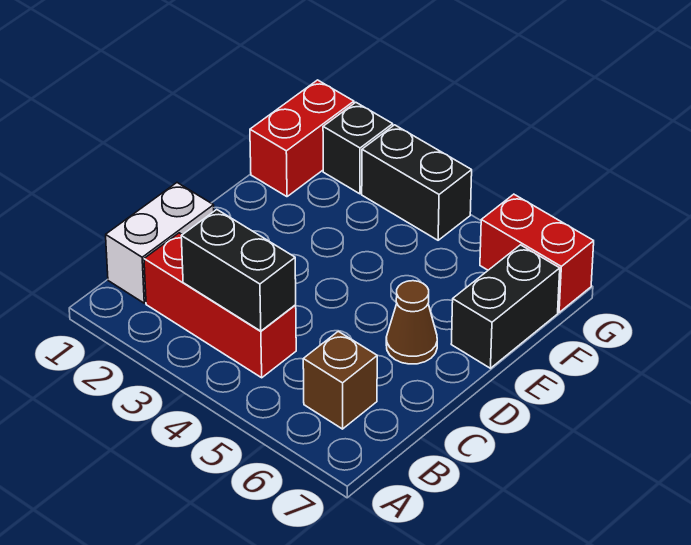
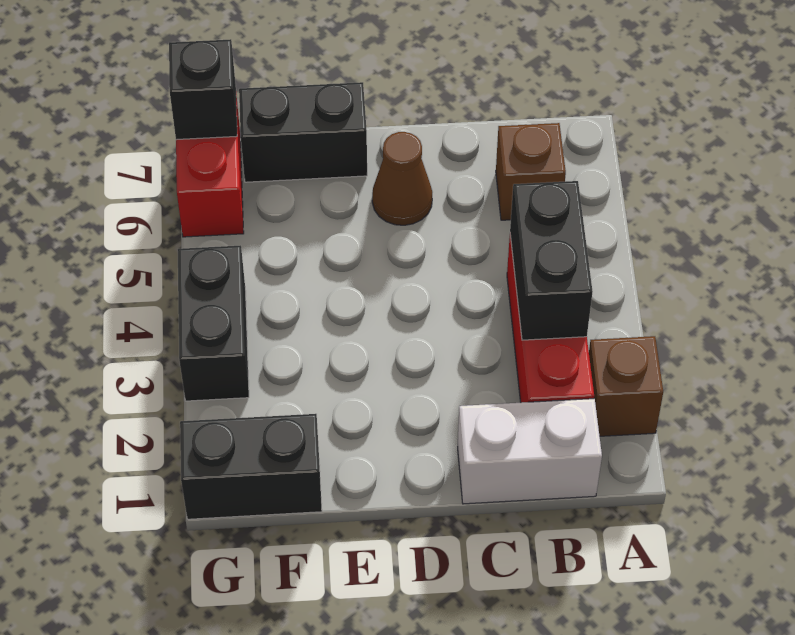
none -> brown 1x1 brick [589,336,663,436]
red 1x2 brick [250,80,354,197] -> black 1x2 brick [180,414,322,519]
black 1x1 brick [323,102,393,194] -> black 1x1 brick moved to [169,39,237,140]

